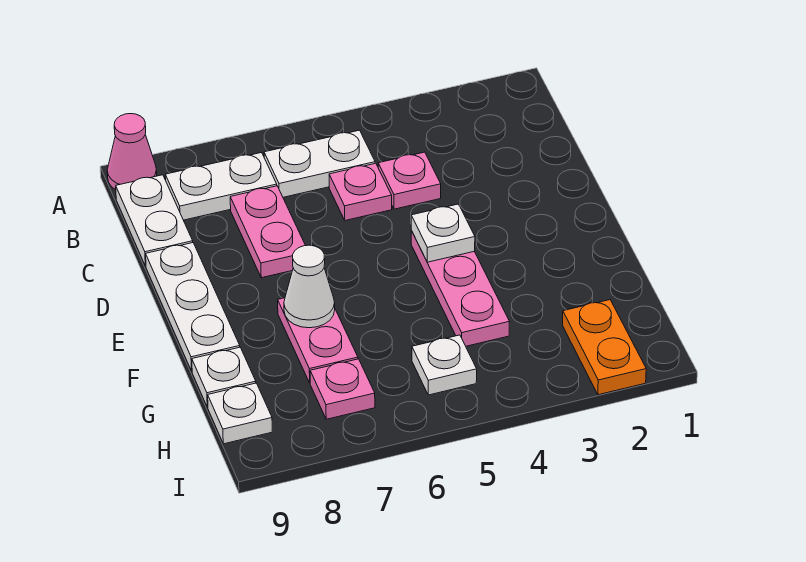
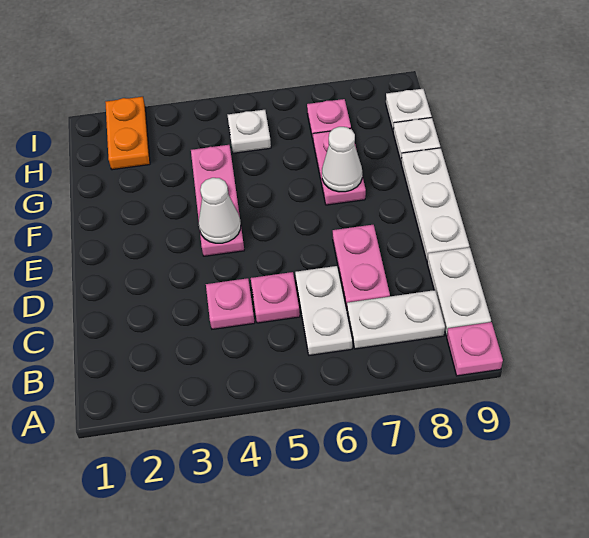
pink 1x1 cone [107,114,157,190] -> pink 1x1 plate [447,322,503,376]
white 1x2 plate [264,130,375,197] -> white 1x2 plate turned to [295,266,352,355]
white 1x1 plate [411,204,475,262] -> white 1x1 cone [199,178,241,243]

